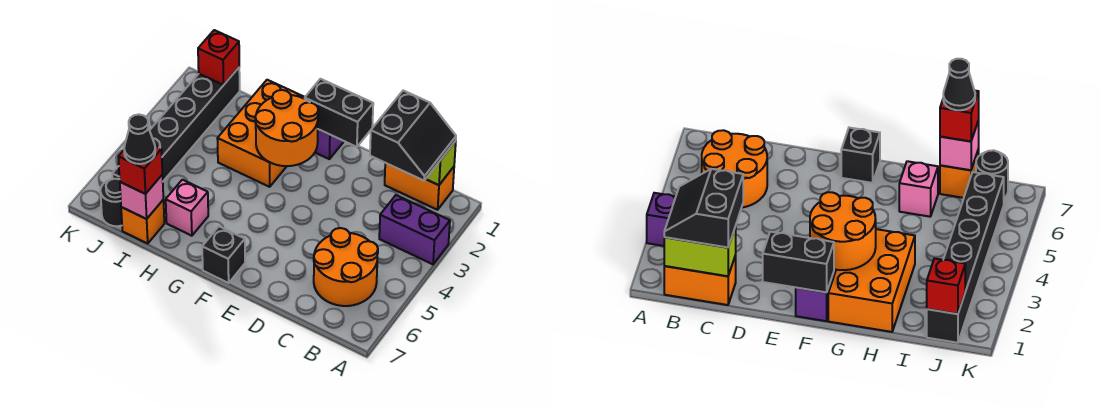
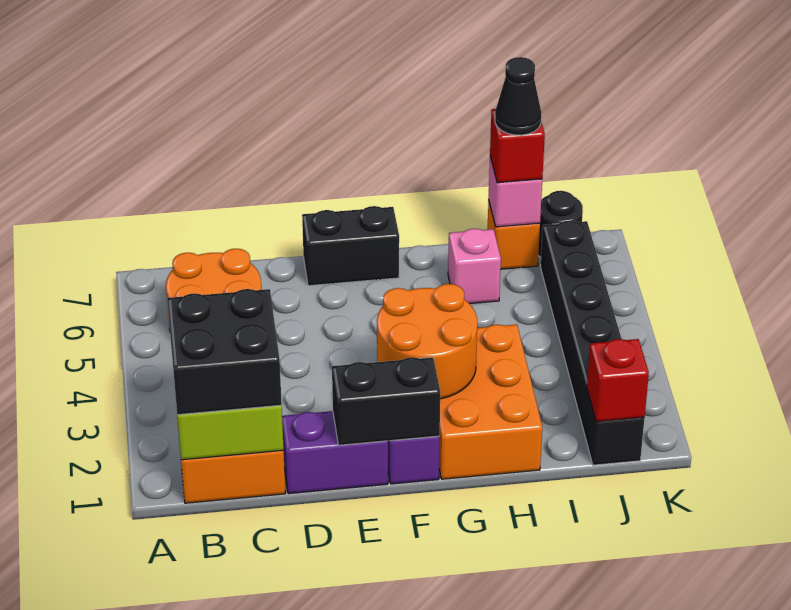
purple 1x2 brick [379,195,450,264] -> purple 1x2 brick moved to [282,411,388,494]
black 2x2 slope [370,91,456,180] -> black 2x2 brick [167,289,282,415]
black 1x1 brick [202,227,245,283] -> black 1x2 brick [302,206,399,286]

